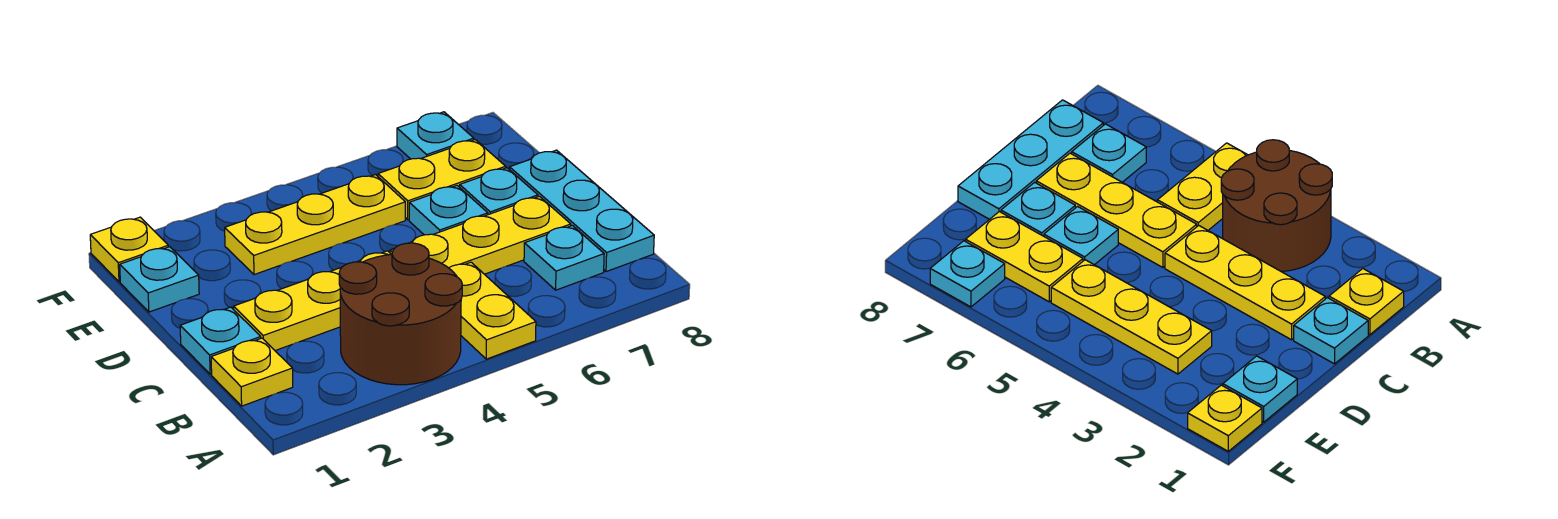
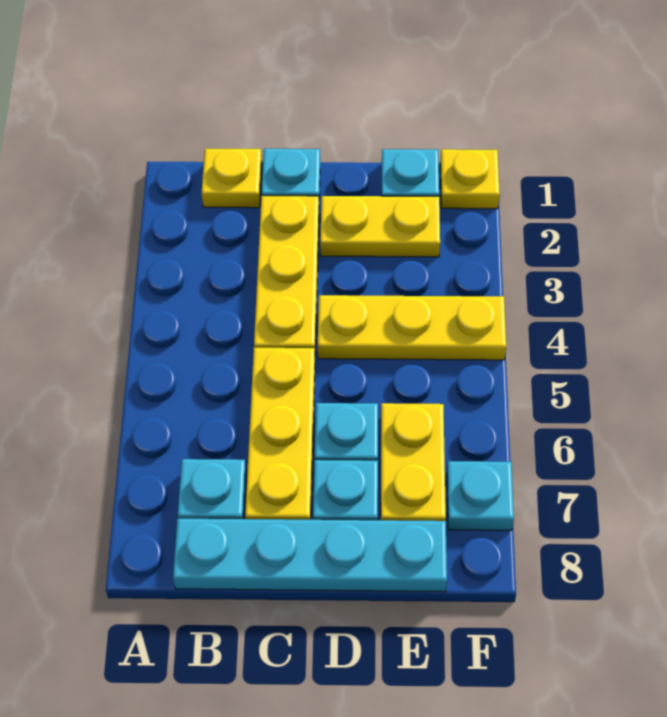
brown 2x2 round brick [339,243,462,385] -> none
yellow 1x2 plate [449,262,536,359] -> yellow 1x2 plate moved to [320,196,440,257]
cyan 1x3 plate [509,150,654,272] -> cyan 1x4 plate [173,519,447,592]
yellow 1x3 plate [225,175,405,275] -> yellow 1x3 plate turned to [318,295,506,360]

